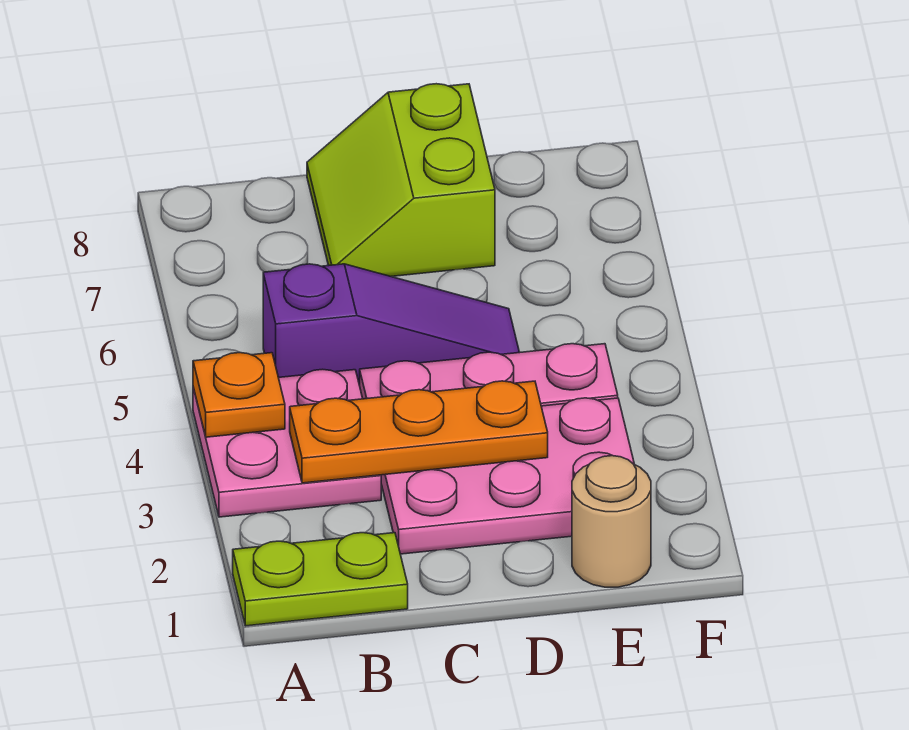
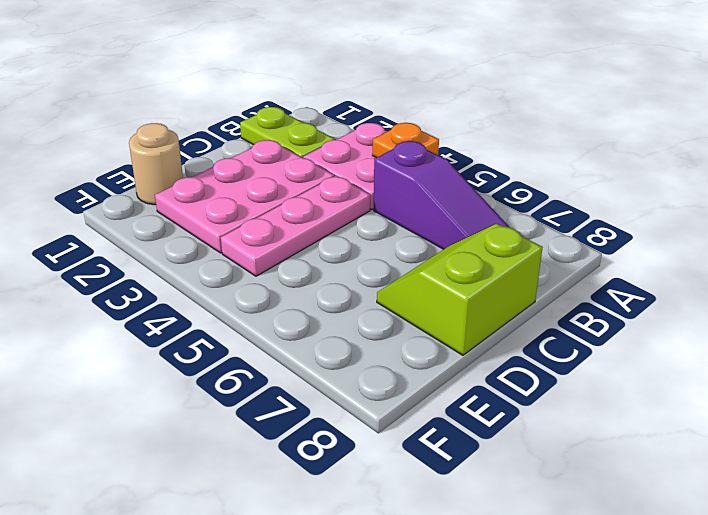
lime 1x2 plate [233,533,408,626] -> lime 1x2 plate turned to [240,107,335,158]
orange 1x3 plate [290,381,548,483] -> none
purple 1x3 slope [263,264,519,385] -> purple 1x3 slope turned to [374,141,509,249]
lime 2x2 slope [307,84,495,276] -> lime 2x2 slope turned to [377,223,543,355]

